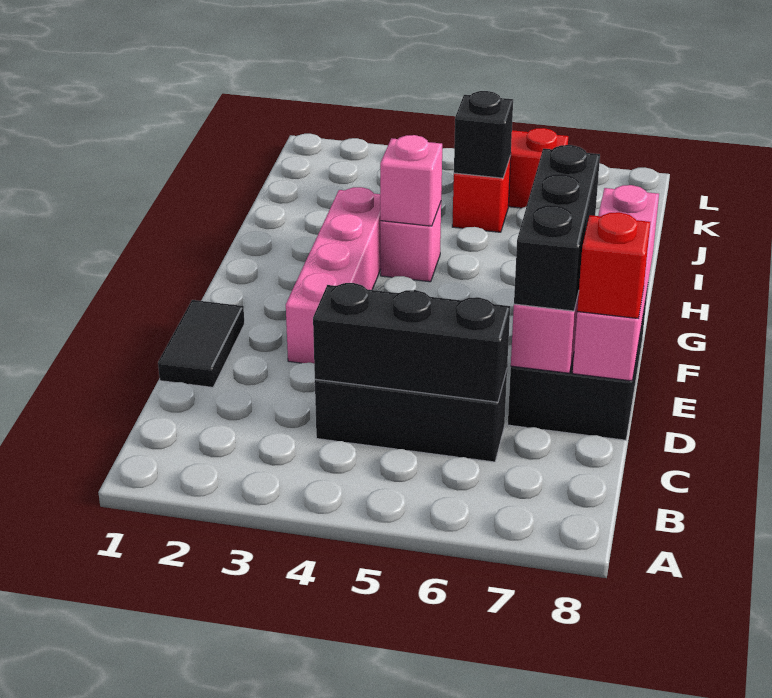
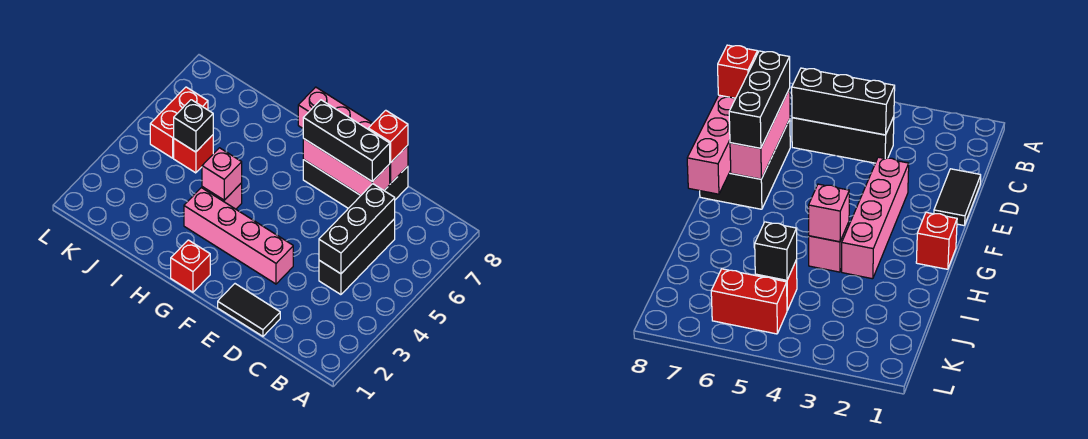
none -> red 1x1 brick [171,240,210,292]

